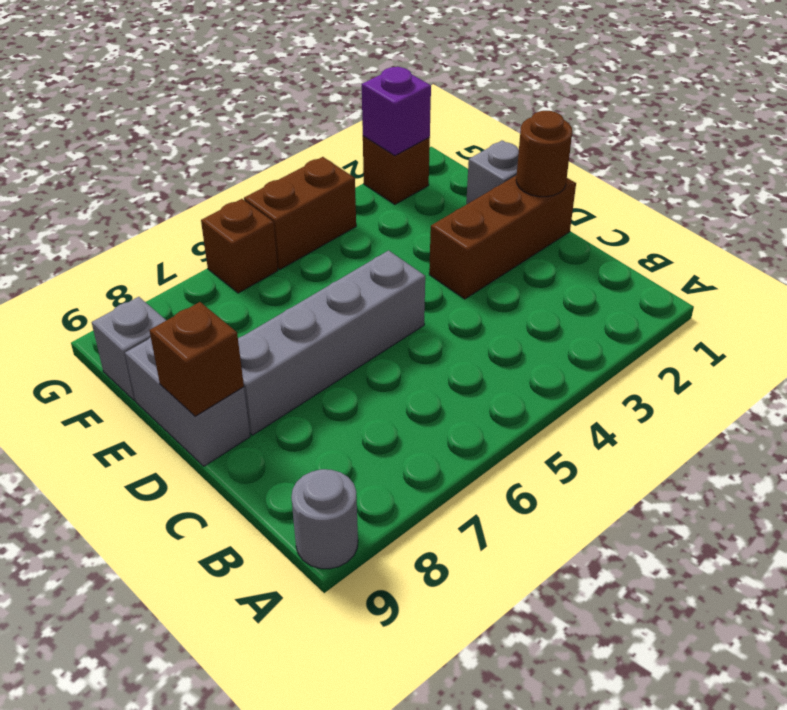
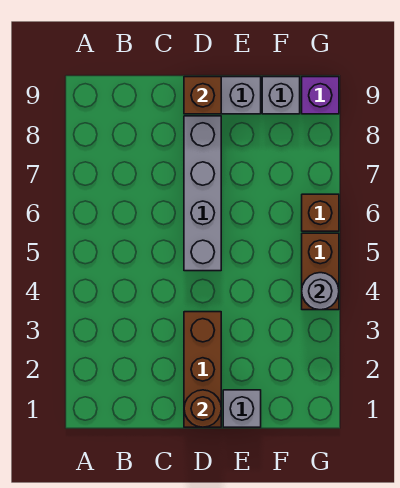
grey 1x1 round brick [291,469,358,569] -> grey 1x1 round brick moved to [302,273,339,310]
brown 1x1 brick [363,136,430,204] -> none
purple 1x1 brick [362,66,431,156] -> purple 1x1 brick moved to [302,77,339,114]

